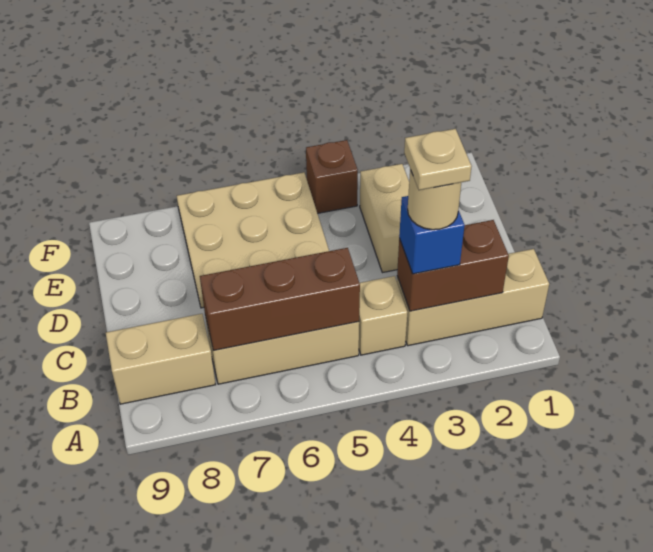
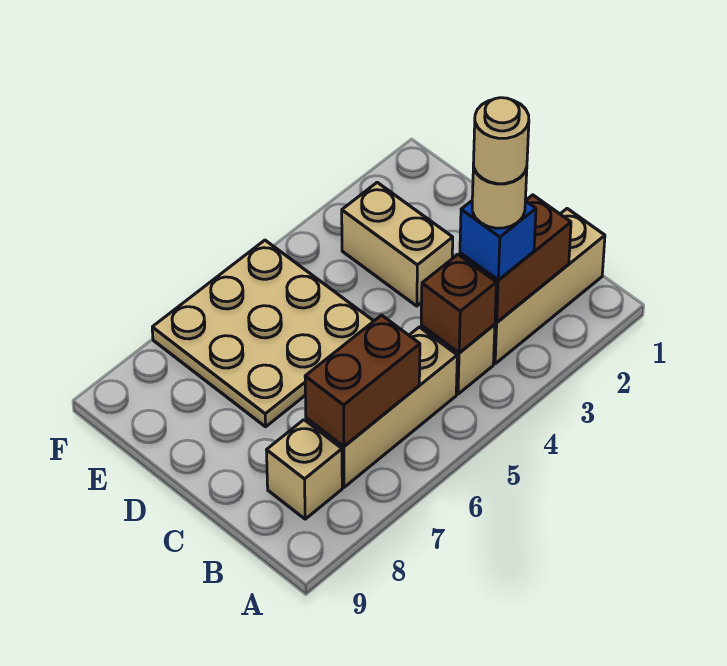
tan 1x1 plate [404,129,472,190] -> tan 1x1 round brick [474,98,529,184]
brown 1x3 brick [200,248,360,351] -> brown 1x2 brick [305,315,420,446]
tan 1x2 brick [106,314,216,404] -> tan 1x1 brick [267,420,342,519]
brown 1x1 brick [306,140,358,213] -> brown 1x1 brick moved to [421,255,496,353]

